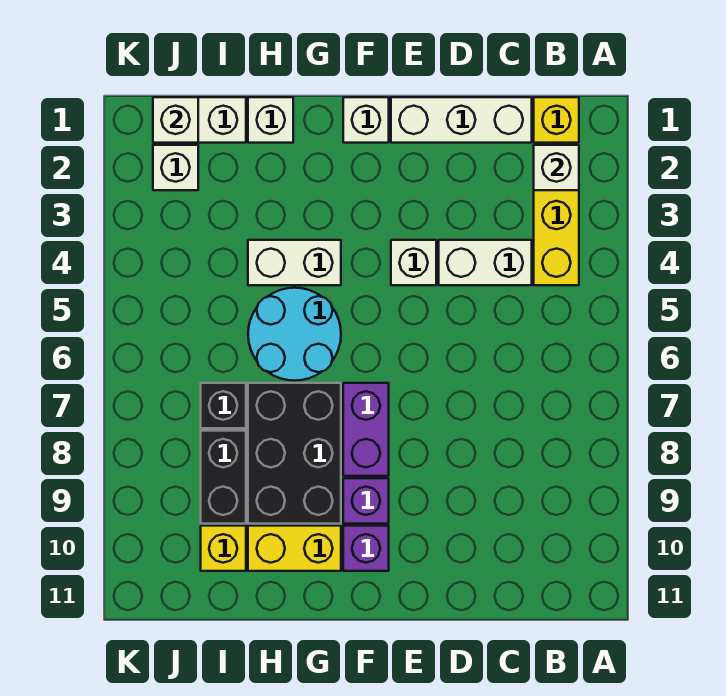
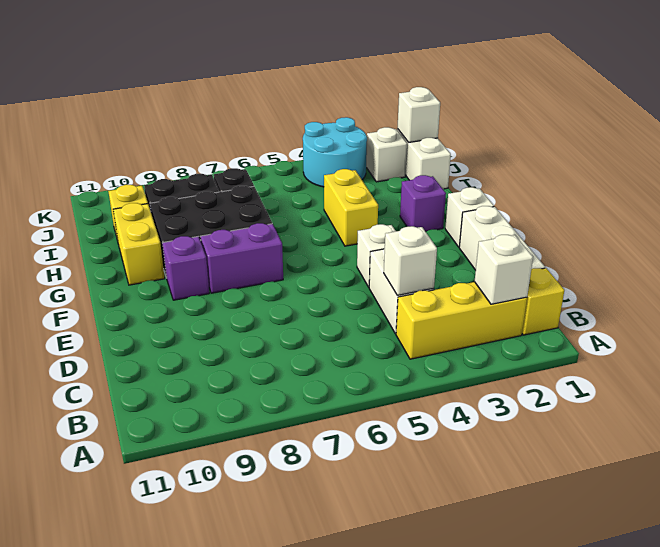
purple 1x1 brick [343,526,389,571] -> purple 1x1 brick moved to [400,175,446,232]
white 1x2 brick [248,240,341,285] -> yellow 1x2 brick [324,169,378,246]
cyan 2x2 round brick [248,288,341,381] -> cyan 2x2 round brick moved to [303,117,367,187]
white 1x1 brick [248,97,293,143] -> white 1x1 brick moved to [384,226,437,295]

